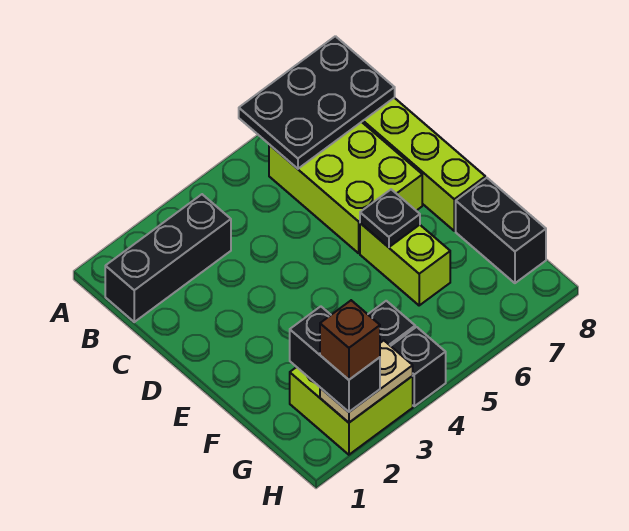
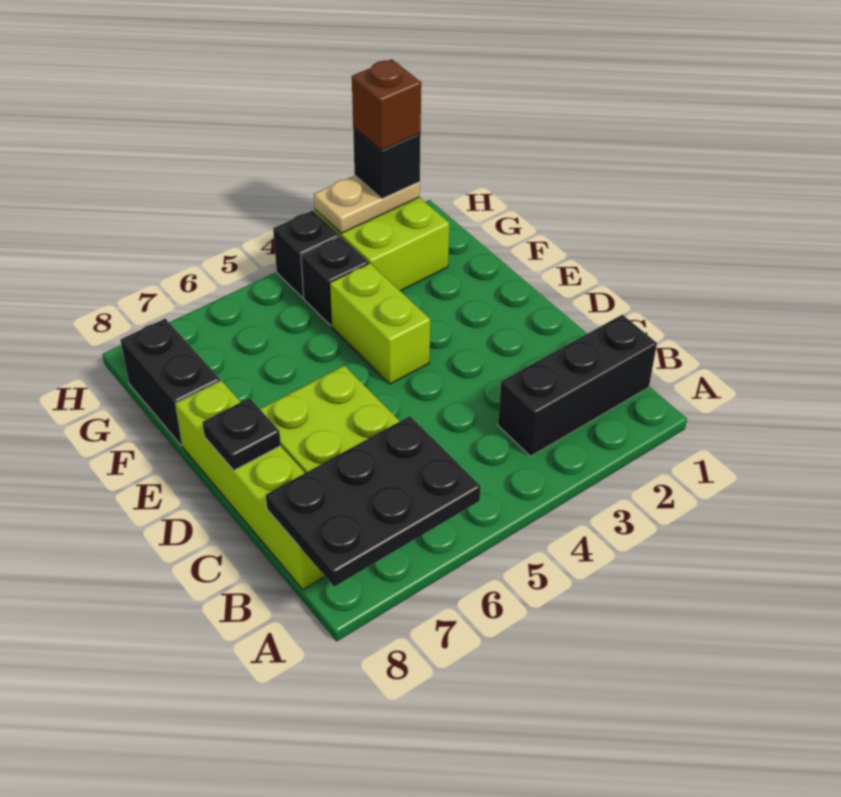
lime 1x2 brick [360,223,450,305] -> lime 1x2 brick moved to [330,263,430,384]
black 1x1 plate [360,189,420,247] -> black 1x1 plate moved to [202,398,281,470]
black 1x2 brick [290,306,380,412] -> black 1x1 brick [353,127,421,199]

